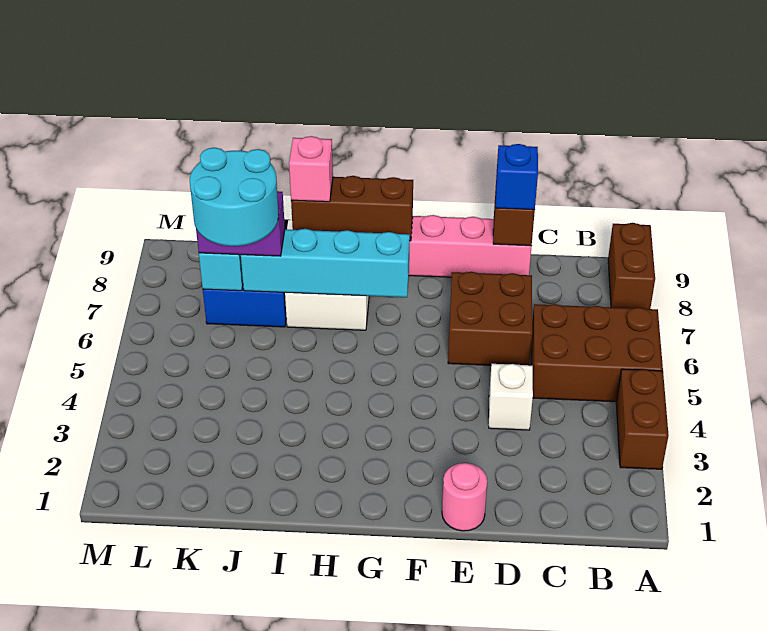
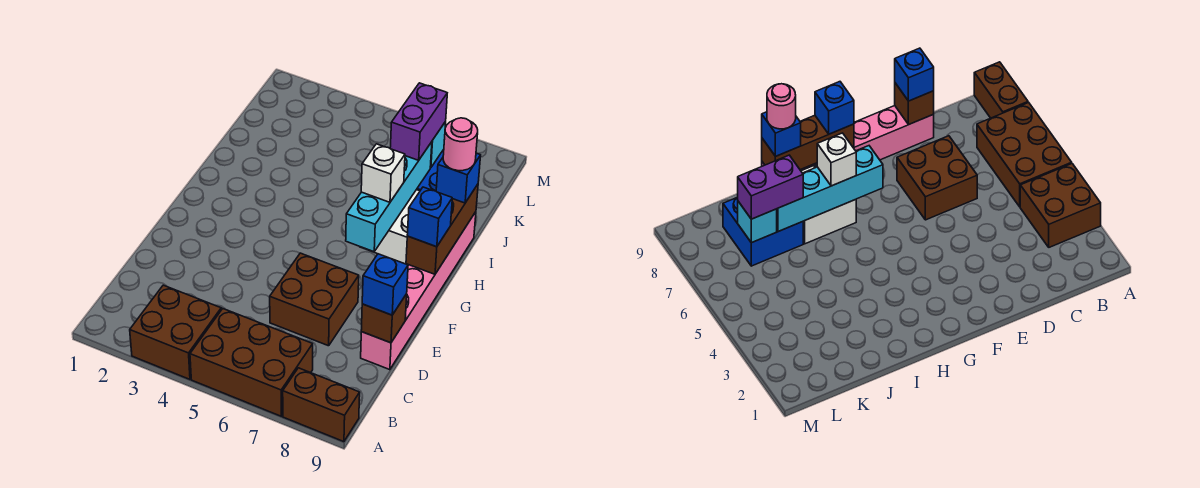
brown 1x2 brick [616,369,668,469] -> brown 2x2 brick [130,285,221,379]
brown 2x3 brick [531,304,663,402] -> brown 2x3 brick turned to [190,309,313,416]
white 1x1 brick [489,364,533,430] -> white 1x1 brick moved to [361,144,405,202]
pink 1x1 round brick [442,463,487,531] -> pink 1x1 round brick moved to [443,118,478,171]
none -> blue 1x1 brick [407,187,452,247]
pink 1x1 brick [289,136,333,202] -> blue 1x1 brick [436,153,481,203]
cyan 2x2 round brick [190,148,279,246] -> none

